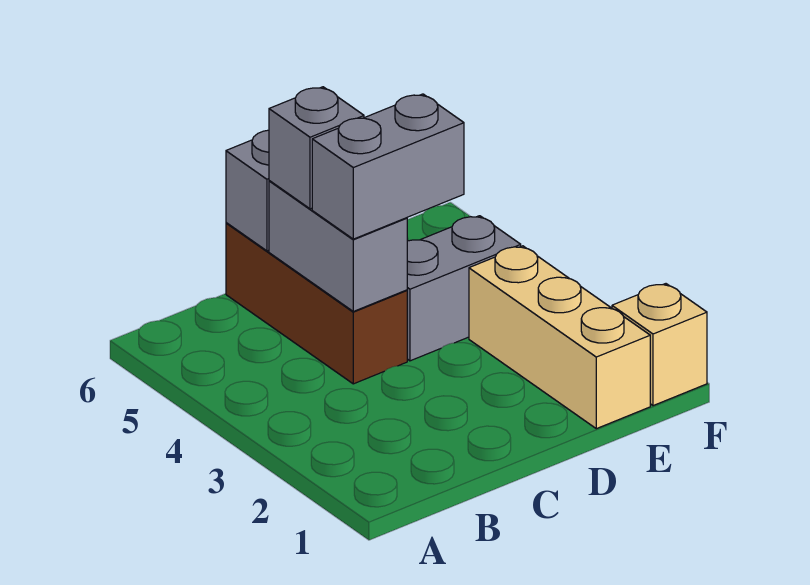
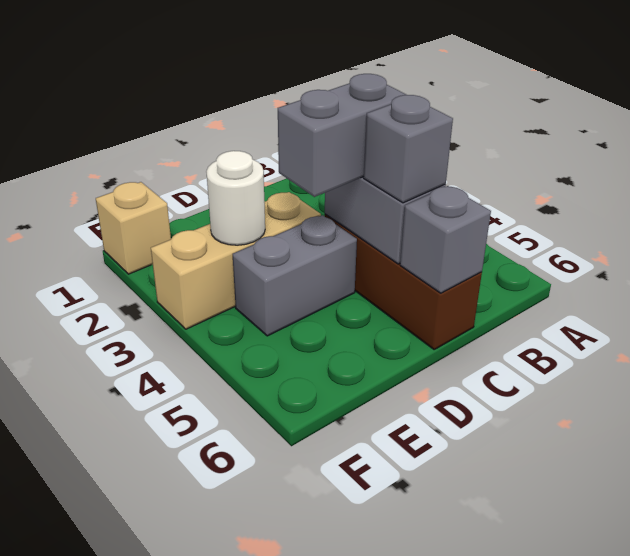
tan 1x3 brick [469,246,650,429] -> tan 1x3 brick turned to [151,192,321,329]
none -> white 1x1 round brick [206,151,265,245]

